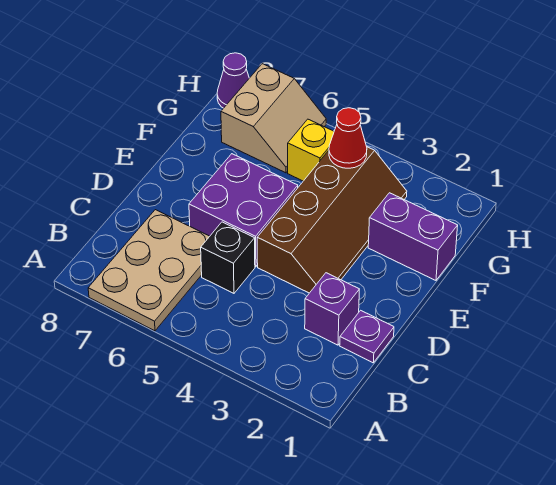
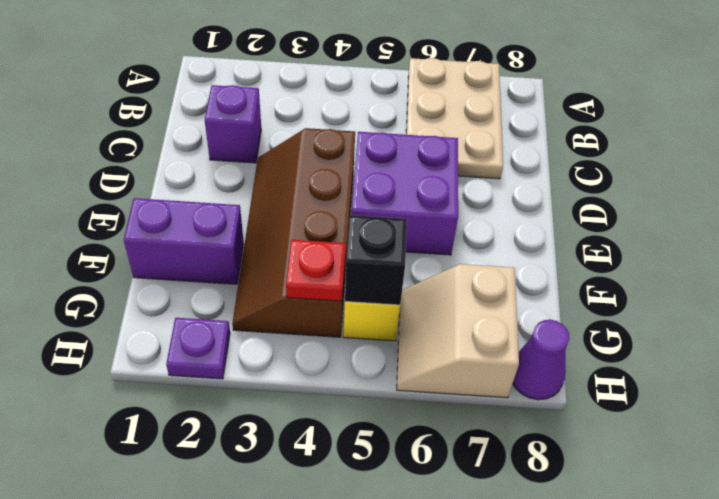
purple 1x1 plate [340,310,394,363] -> purple 1x1 plate moved to [166,318,230,379]
black 1x1 brick [201,222,255,293] -> black 1x1 brick moved to [345,215,407,305]
red 1x1 cone [329,108,367,168] -> red 1x1 plate [286,240,346,301]

